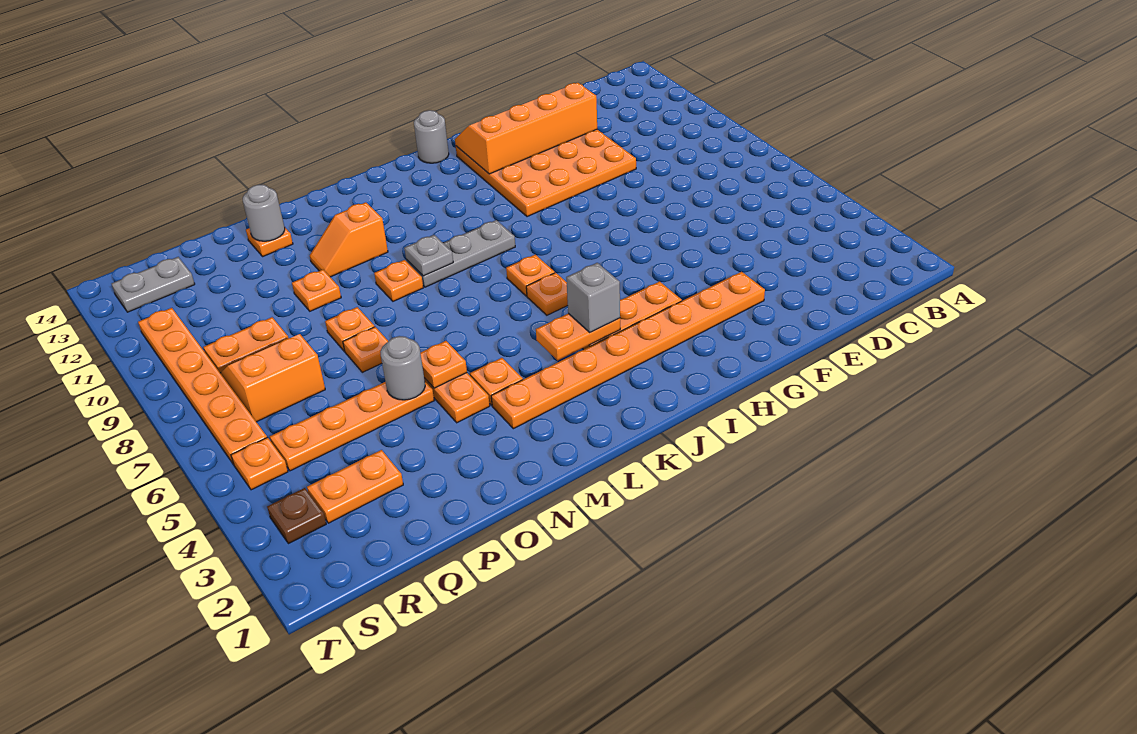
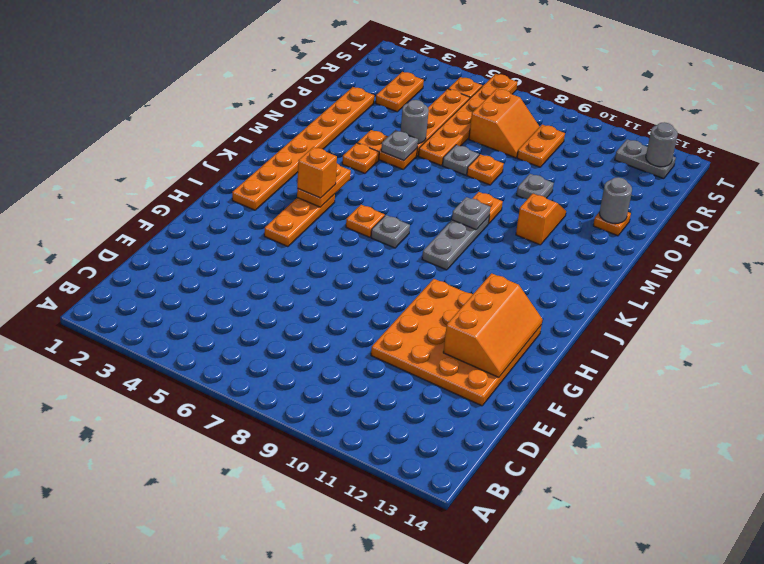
orange 2x4 slope [455,83,597,174] -> orange 2x3 slope [443,273,542,377]
orange 1x8 plate [491,272,765,429] -> orange 1x8 plate moved to [232,87,374,210]
grey 1x1 round brick [414,110,449,163] -> grey 1x1 round brick moved to [646,122,678,167]
grey 1x1 brick [566,263,620,332] -> orange 1x1 brick [297,147,337,198]
orange 1x1 plate [506,255,555,296] -> grey 1x1 plate [371,215,410,248]
orange 1x1 plate [420,341,467,388] -> grey 1x1 plate [381,130,418,161]
orange 1x1 plate [343,327,388,372] -> grey 1x1 plate [442,145,479,175]
orange 1x1 plate [292,270,341,311] -> grey 1x1 plate [517,174,554,199]
grey 1x2 plate [112,257,195,312] -> grey 1x2 plate turned to [615,139,676,179]
brown 1x1 plate [267,488,326,544] -> none
orange 1x6 plate [138,308,267,464] -> orange 1x6 plate turned to [418,74,517,165]

